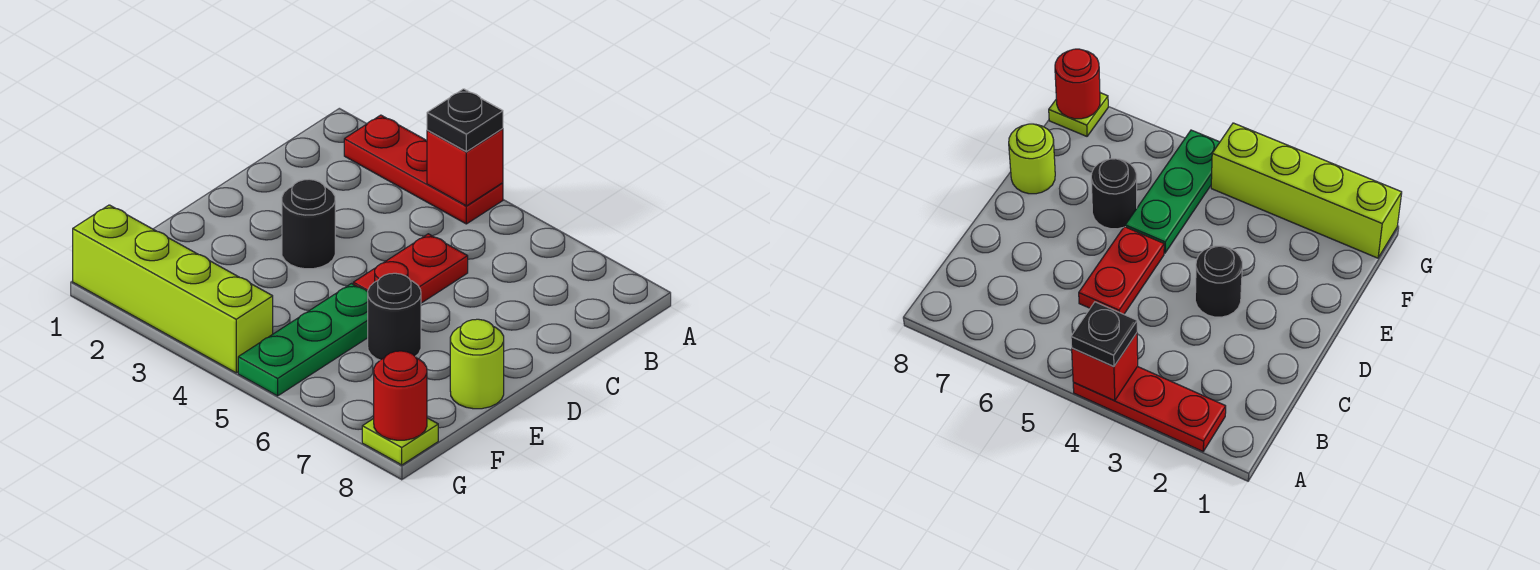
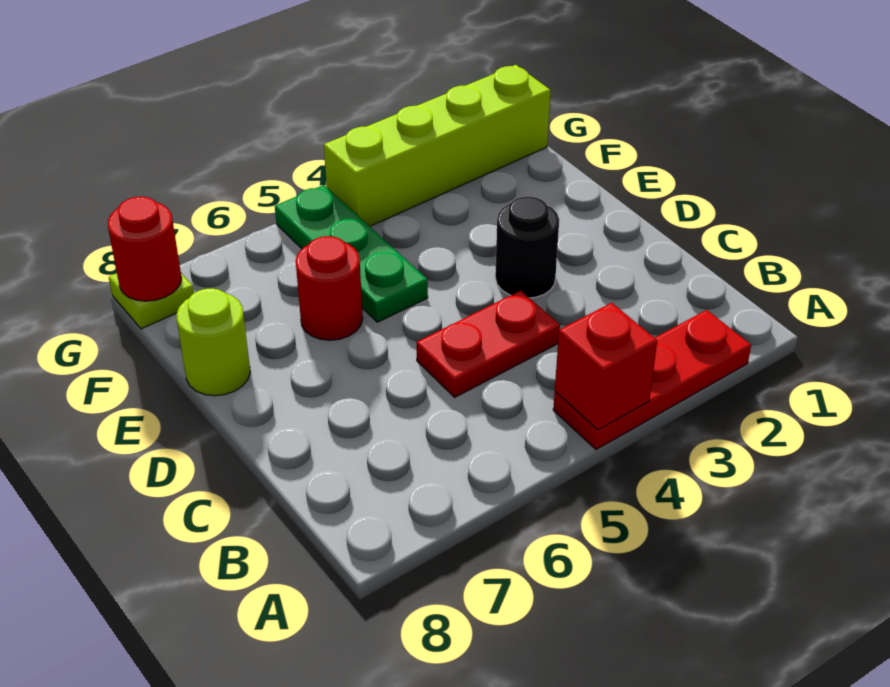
black 1x1 plate [427,89,503,152] -> none
red 1x2 plate [353,234,468,303] -> red 1x2 plate turned to [416,291,560,397]
black 1x1 round brick [368,273,421,360] -> red 1x1 round brick [296,236,363,340]

